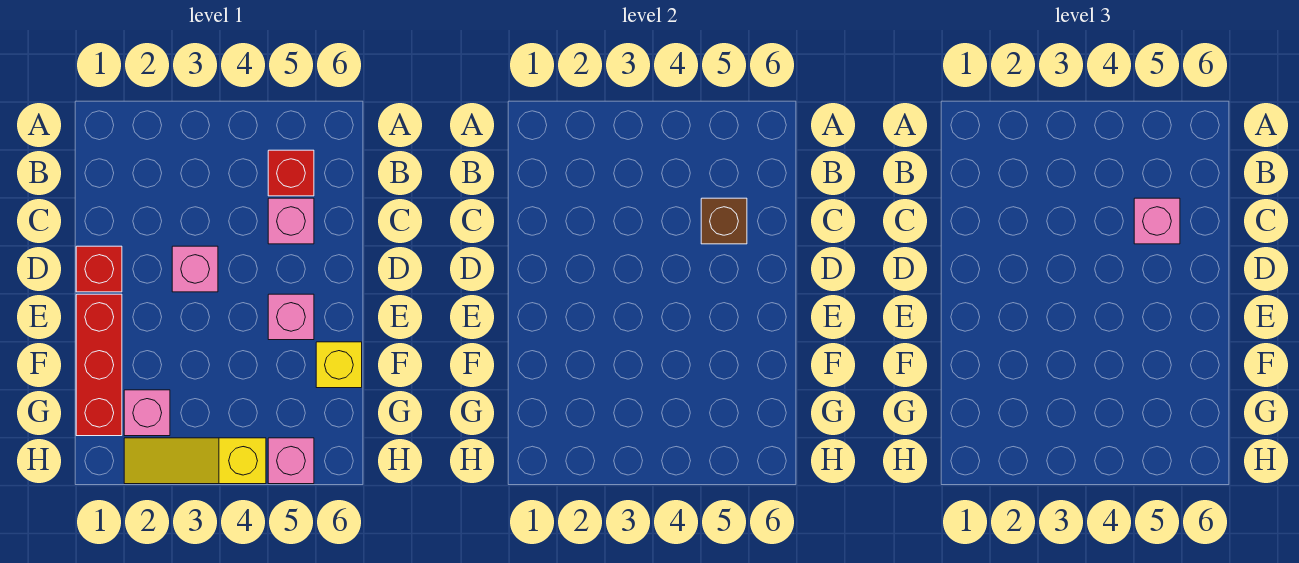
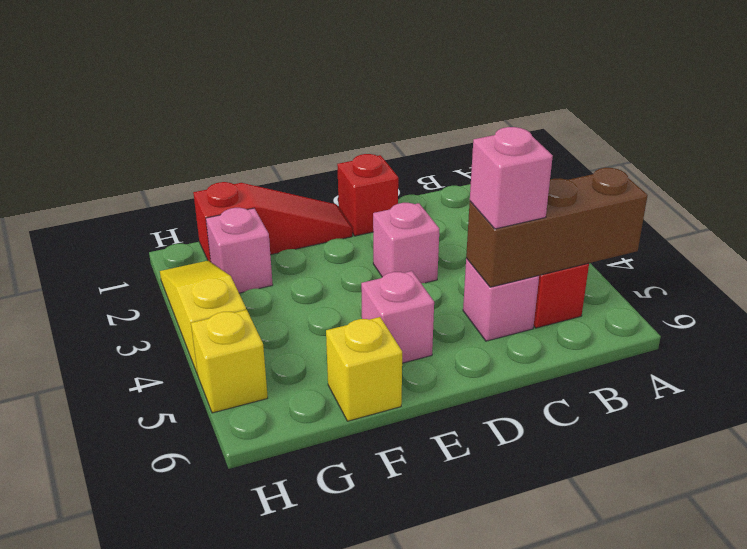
brown 1x1 brick [701,198,747,244] -> brown 1x3 brick [466,168,648,287]
red 1x3 brick [76,294,122,436] -> red 1x3 slope [193,182,352,262]
pink 1x1 brick [268,438,314,484] -> yellow 1x1 brick [191,310,268,413]

